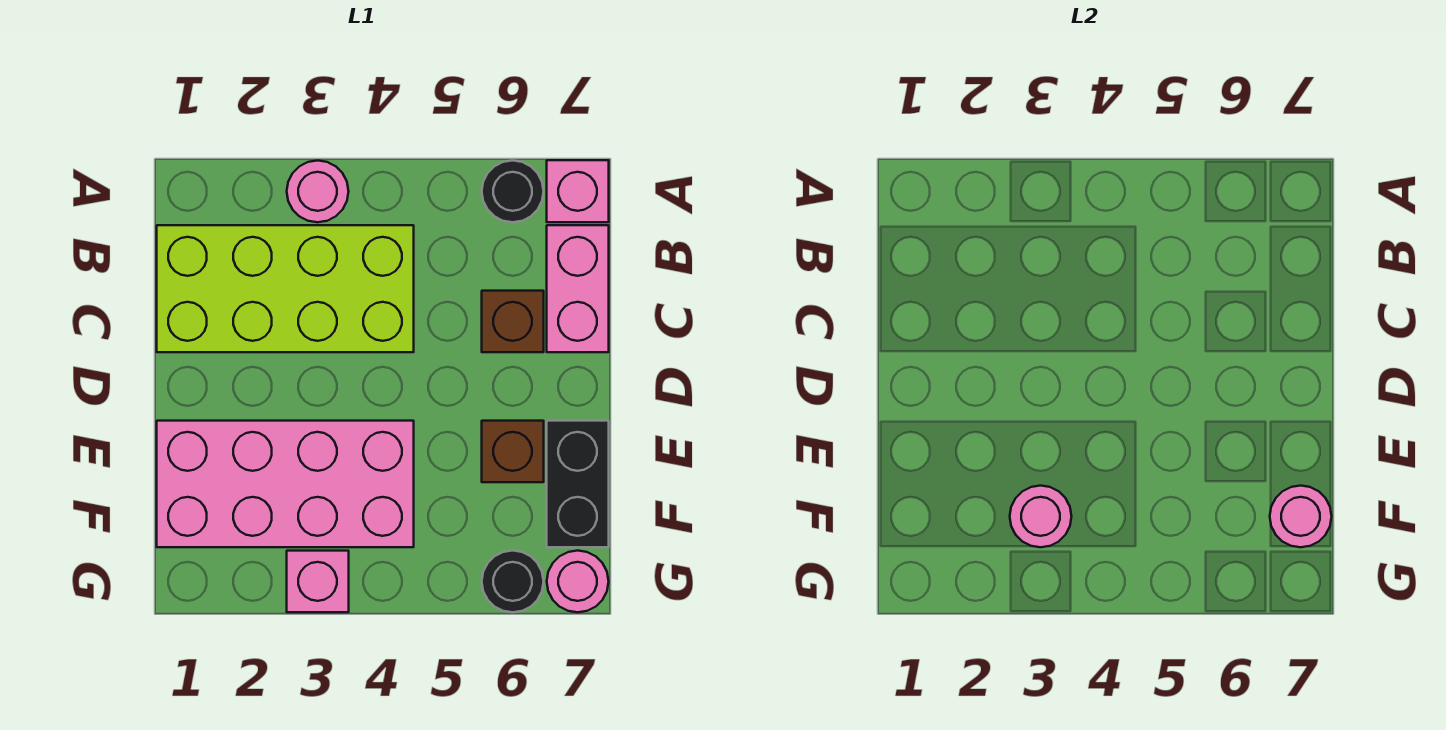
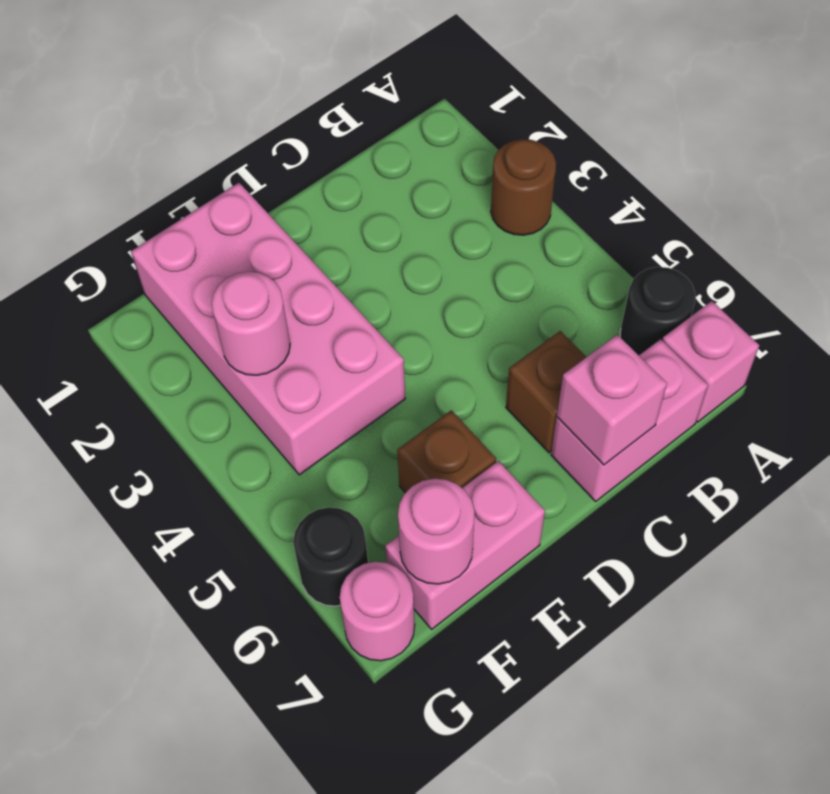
pink 1x1 round brick [287,161,349,222] -> brown 1x1 round brick [491,139,556,235]
lime 2x4 brick [157,225,414,352] -> none
black 1x2 brick [547,421,609,547] -> pink 1x2 brick [385,461,545,629]
pink 1x1 brick [287,551,349,612] -> pink 1x1 brick moved to [557,335,667,465]

